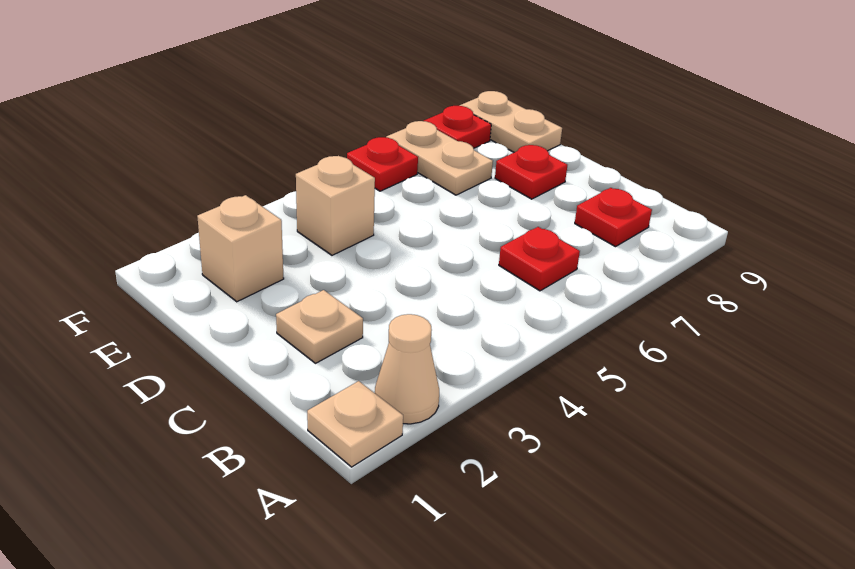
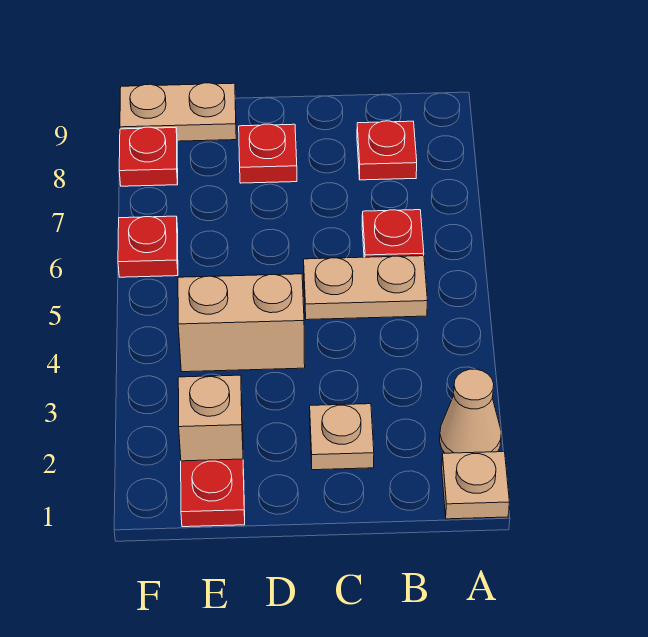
none -> red 1x1 plate [181,459,245,527]
tan 1x1 brick [296,156,375,255] -> tan 1x2 brick [178,274,305,372]
tan 1x2 plate [386,121,493,195] -> tan 1x2 plate moved to [304,256,427,320]

